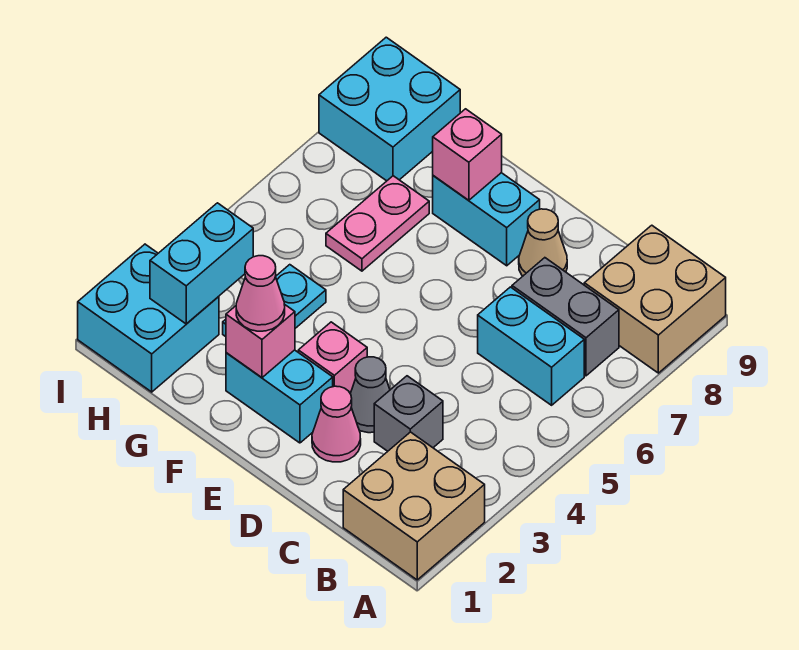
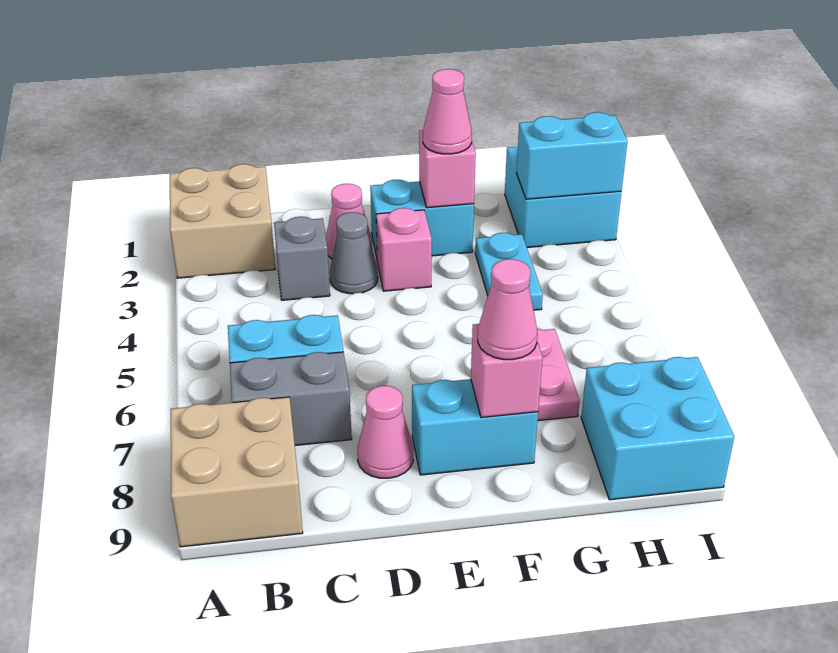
tan 1x1 cone [519,209,567,276] -> pink 1x1 cone [357,386,413,478]
none -> pink 1x1 cone [478,259,537,360]
cyan 1x2 brick [150,203,253,324] -> cyan 1x2 brick turned to [517,112,628,199]

